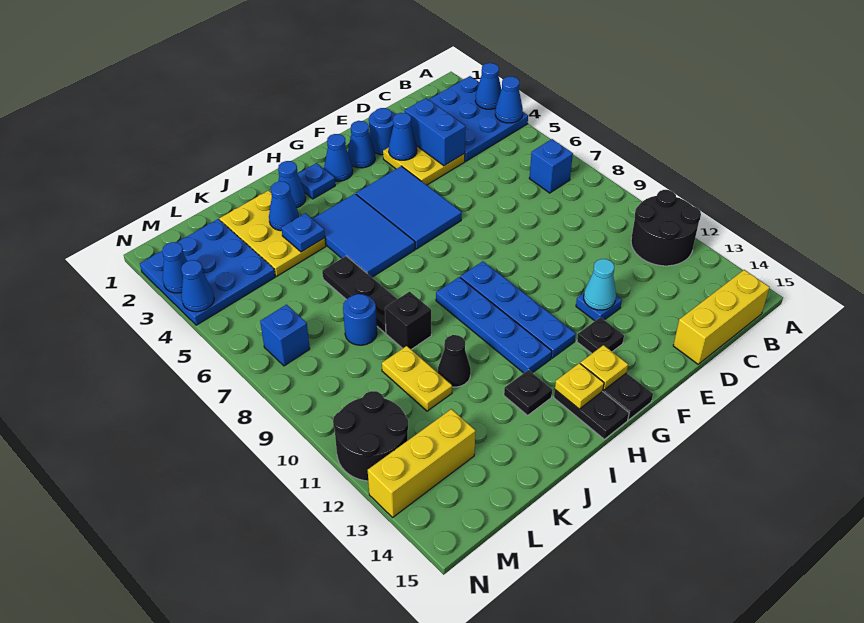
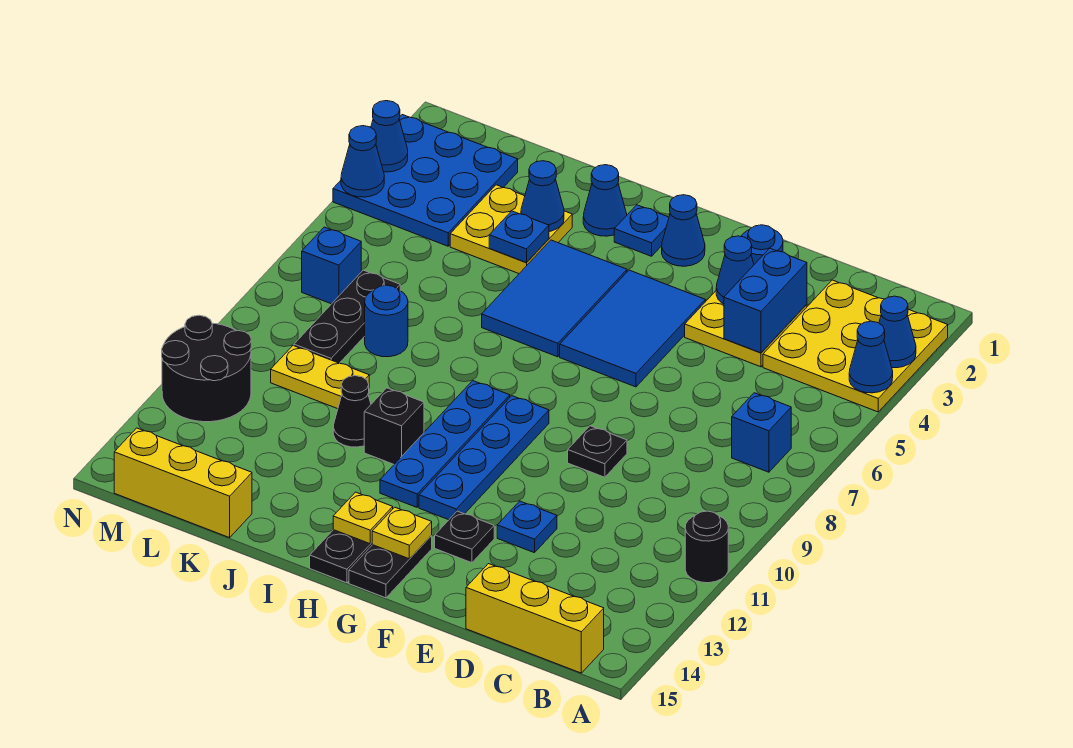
blue 3x3 plate [429,76,528,161] -> yellow 3x3 plate [763,280,948,412]
black 2x2 round brick [631,190,701,266] -> black 1x1 round brick [685,511,728,583]
cyan 1x1 cone [584,259,616,310] -> none
blue 1x1 cone [348,121,375,168] -> none
black 1x1 plate [504,370,552,415] -> black 1x1 plate moved to [568,426,627,477]
yellow 2x3 plate [220,190,326,276] -> yellow 2x2 plate [450,185,572,274]
black 1x3 plate [322,256,397,333] -> black 1x3 plate moved to [294,270,400,363]
black 1x1 brick [385,292,431,349] -> black 1x1 brick moved to [364,388,424,464]
yellow 1x2 plate [382,346,452,411] -> yellow 1x2 plate turned to [271,346,369,409]
yellow 1x3 brick [368,409,476,517] -> yellow 1x3 brick moved to [114,428,252,538]

